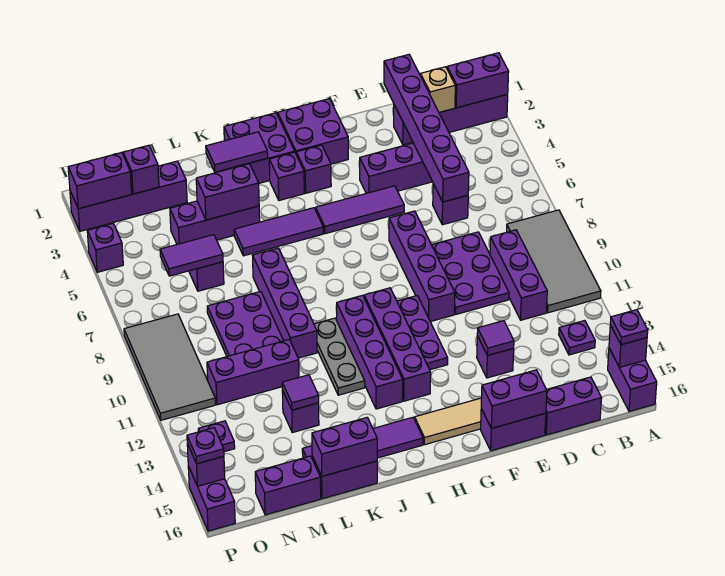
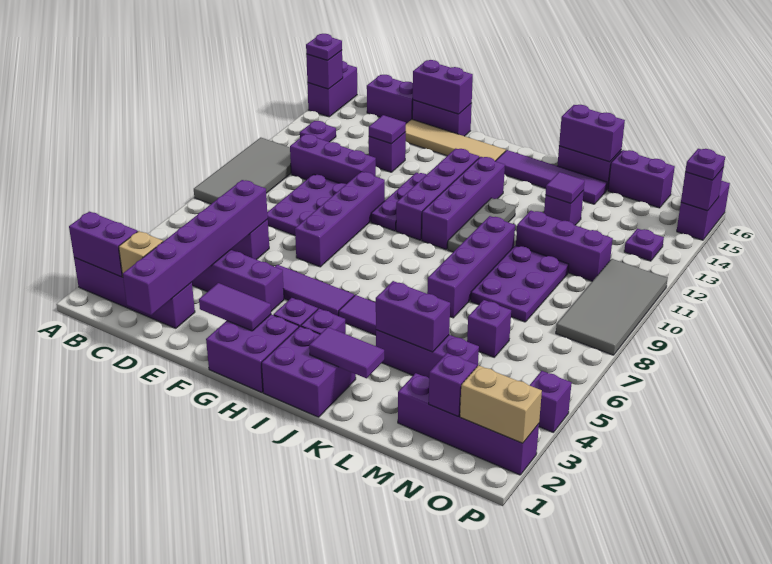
purple 1x3 brick [490,230,547,320] -> purple 1x3 brick turned to [290,134,376,184]
purple 1x2 tile [160,235,223,276] -> purple 1x2 tile moved to [199,283,271,331]
purple 1x2 brick [68,153,132,209] -> tan 1x2 brick [460,365,542,443]

